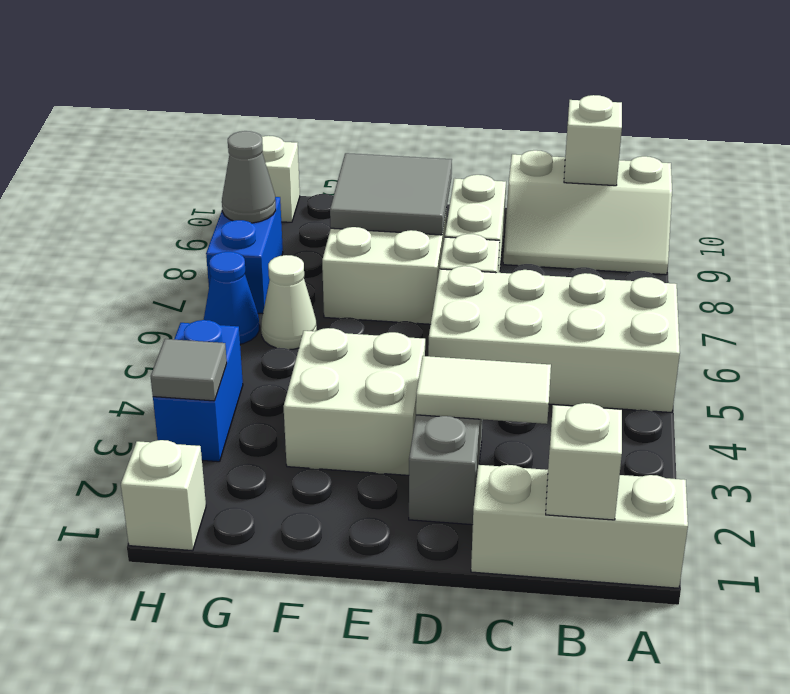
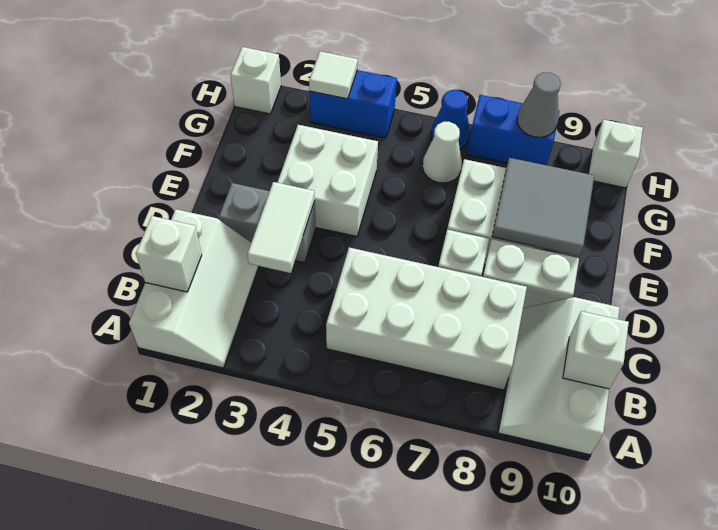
white 2x4 brick [428,266,680,413] -> white 2x4 brick turned to [326,248,527,390]
grey 1x1 tile [151,339,227,401] -> white 1x1 tile [309,51,358,99]

